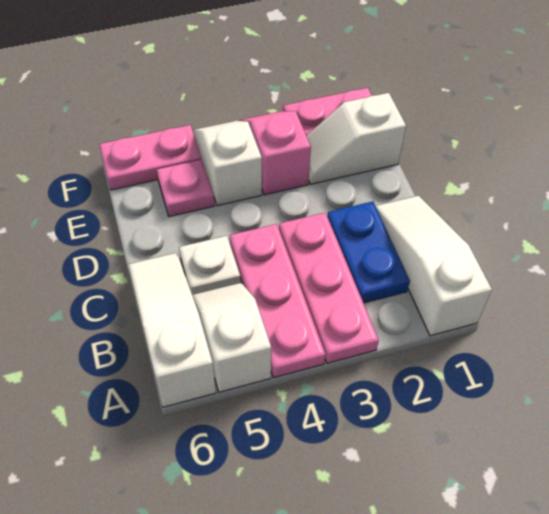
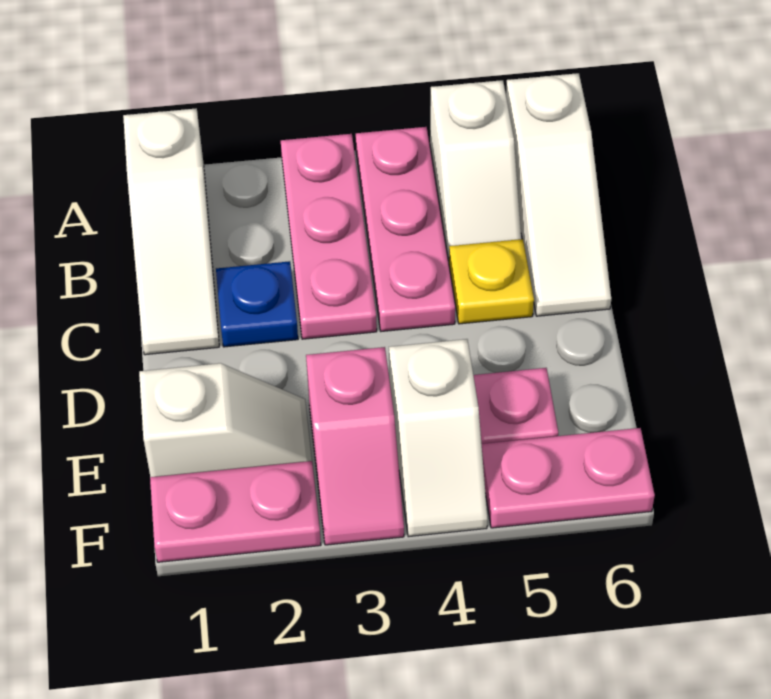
blue 1x2 plate [327,201,410,303] -> blue 1x1 plate [216,261,298,347]
white 1x1 plate [179,236,241,294] -> yellow 1x1 plate [449,239,534,324]

